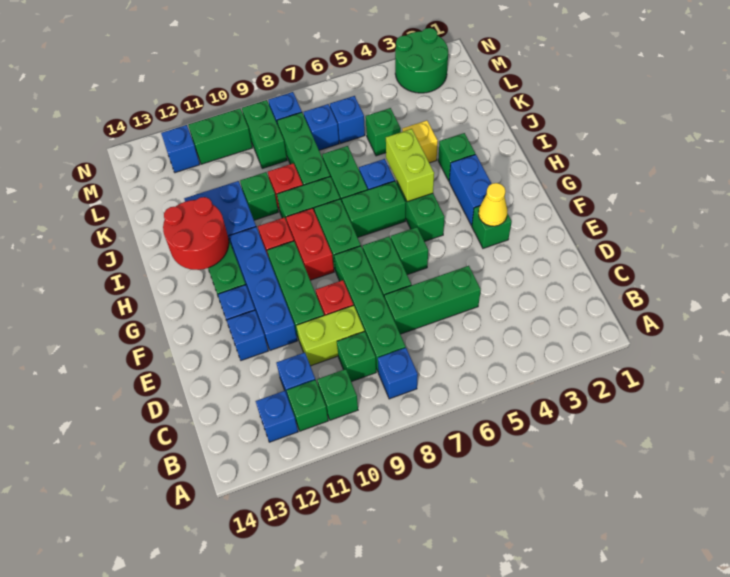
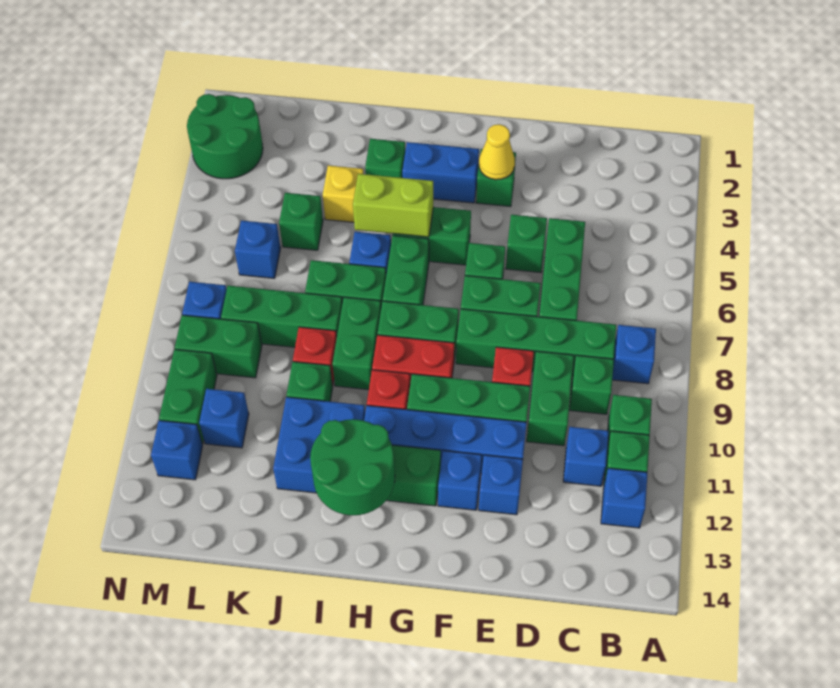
lime 1x2 brick [296,305,364,366] -> green 1x2 brick [527,351,574,446]
none -> green 1x1 brick [506,215,547,273]
red 2x2 round brick [163,197,229,270] -> green 2x2 round brick [310,419,395,515]
blue 1x1 brick [304,104,339,150] -> blue 1x1 brick moved to [199,389,249,448]

